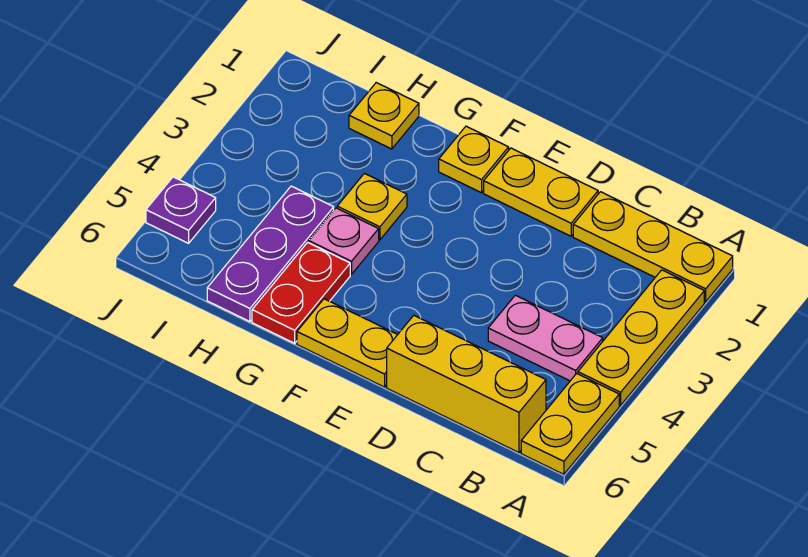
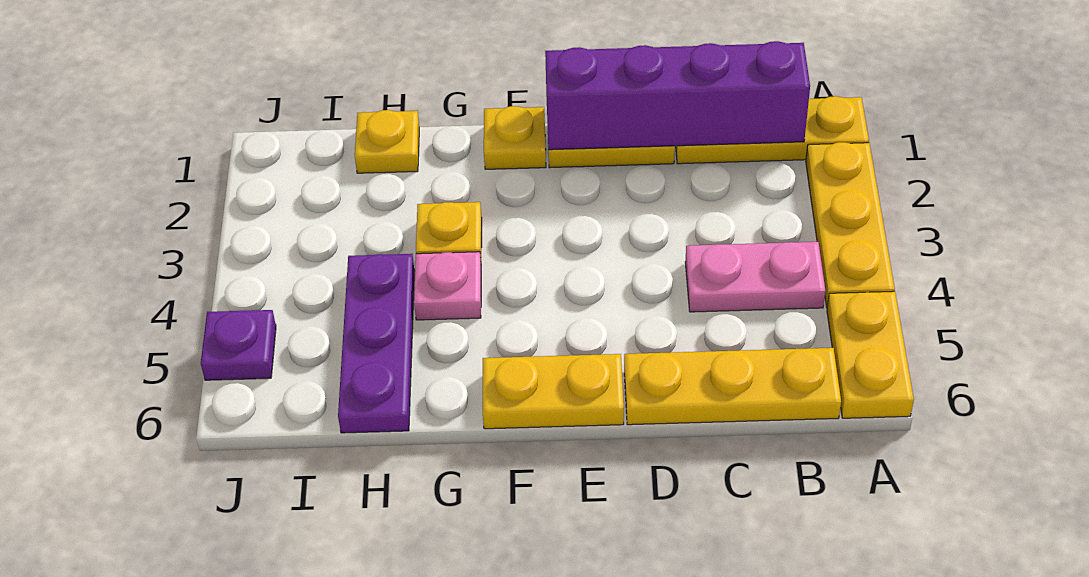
none -> purple 1x4 brick [545,41,810,150]
yellow 1x3 brick [387,315,546,453] -> yellow 1x3 plate [624,348,841,425]
red 1x2 plate [252,242,350,343] -> none

